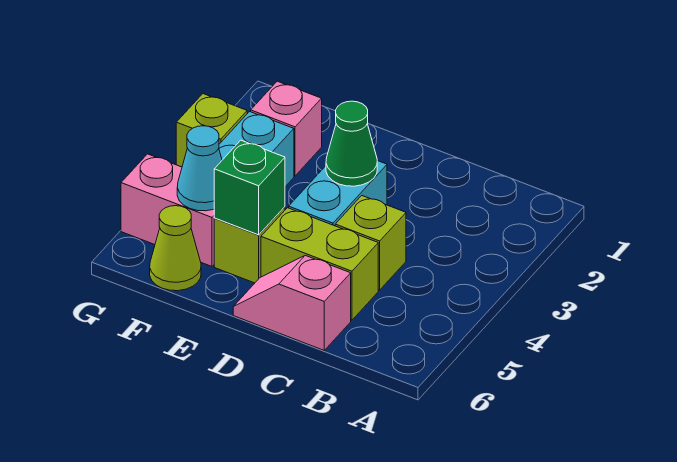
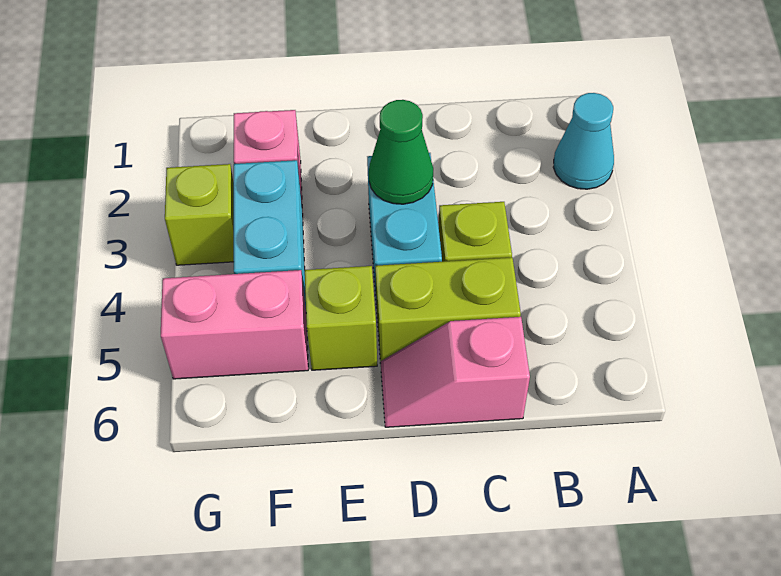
green 1x1 brick [214,140,285,235] -> none
cyan 1x1 cone [177,126,222,211] -> cyan 1x1 cone moved to [553,93,614,189]
lime 1x1 cone [150,206,201,291] -> none

